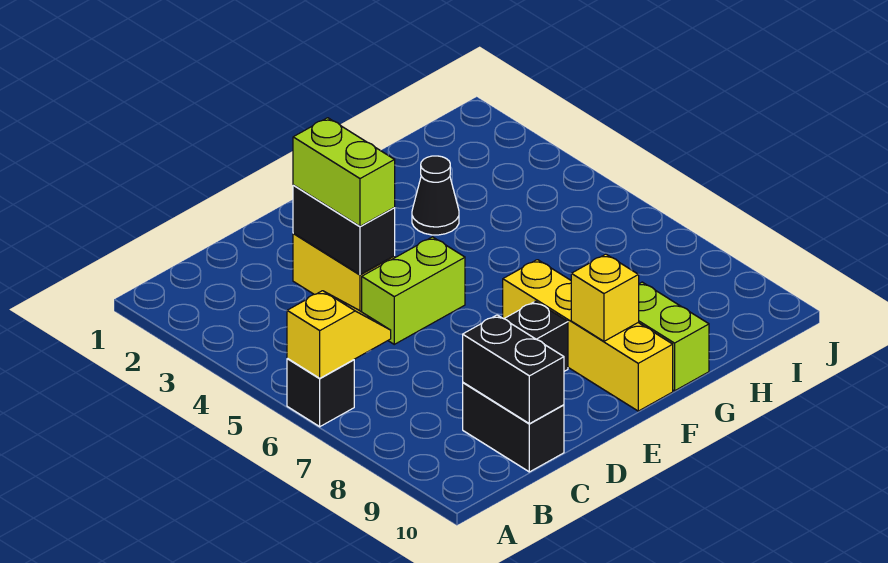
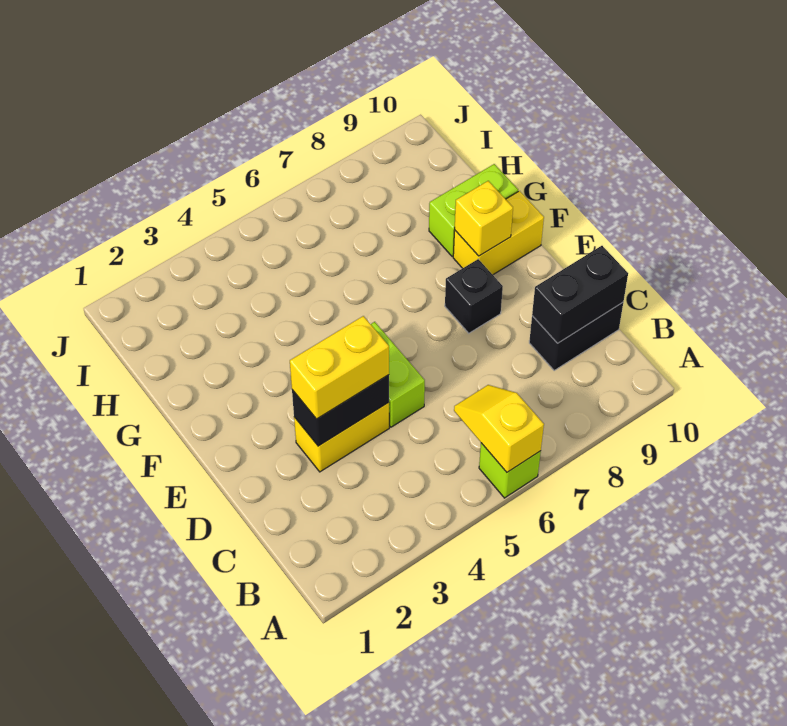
black 1x1 brick [287,358,354,427] -> lime 1x1 brick [479,443,541,498]
lime 1x2 brick [293,118,395,226] -> yellow 1x2 brick [290,316,389,419]
yellow 1x4 brick [503,260,673,411] -> yellow 1x2 brick [453,191,544,275]
black 1x1 cone [412,156,459,235] -> none

